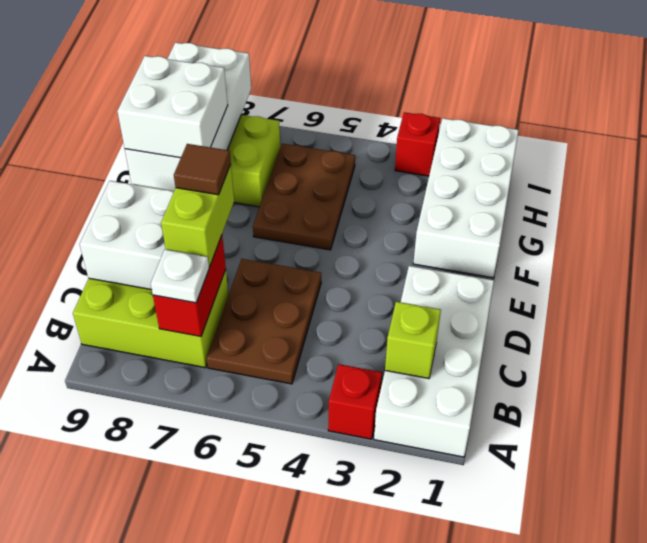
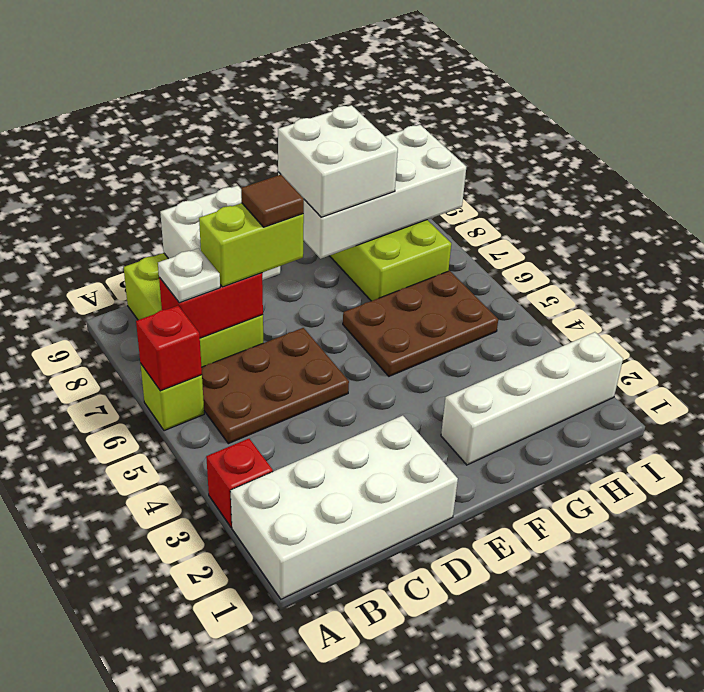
lime 1x1 brick [385,302,441,379] -> lime 1x1 brick moved to [140,363,204,431]
white 2x4 brick [413,118,519,278] -> white 1x4 brick [441,332,623,465]
red 1x1 brick [395,112,440,176] -> red 1x1 brick moved to [136,306,202,391]

